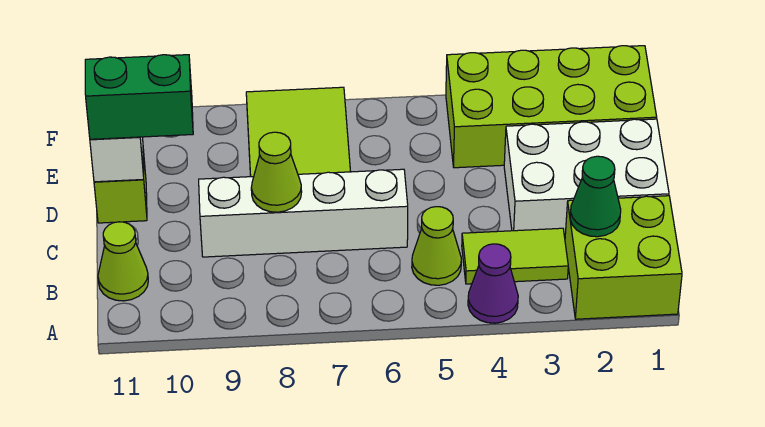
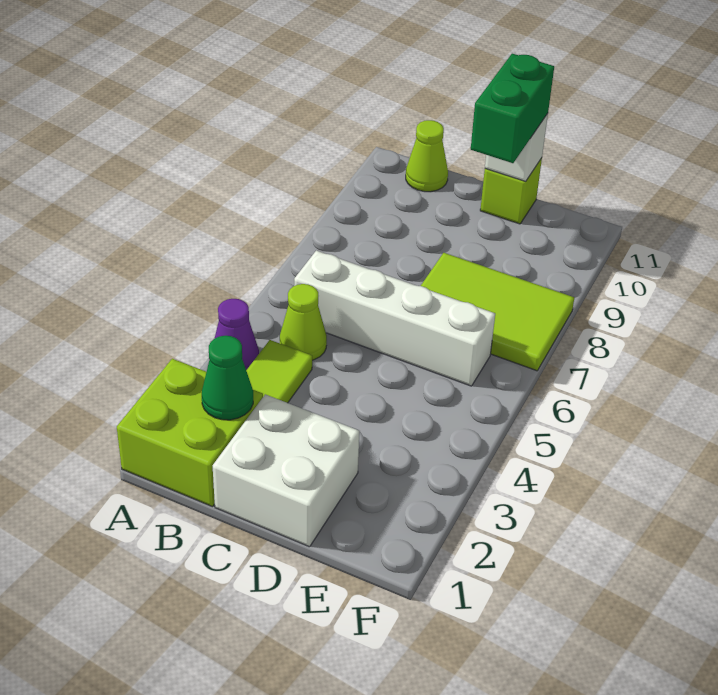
white 2x3 brick [504,119,669,237] -> white 2x2 brick [213,394,360,547]
white 1x4 brick [199,169,408,257] -> white 1x4 brick turned to [294,250,495,386]
lime 1x1 cone [251,132,302,212] -> none
lime 2x4 brick [446,46,657,168] -> none

